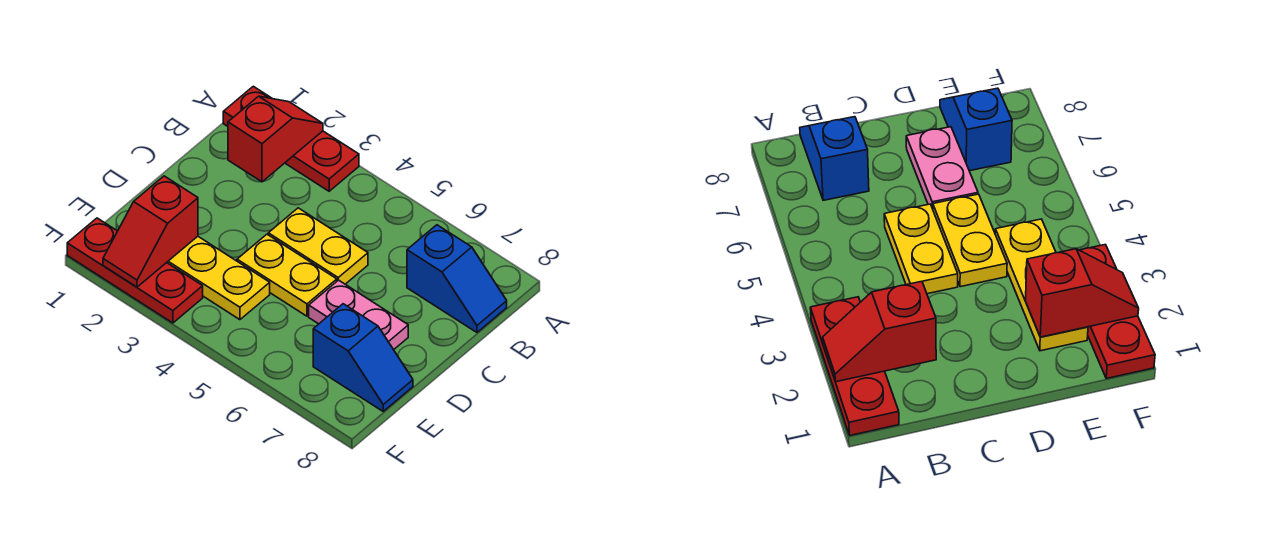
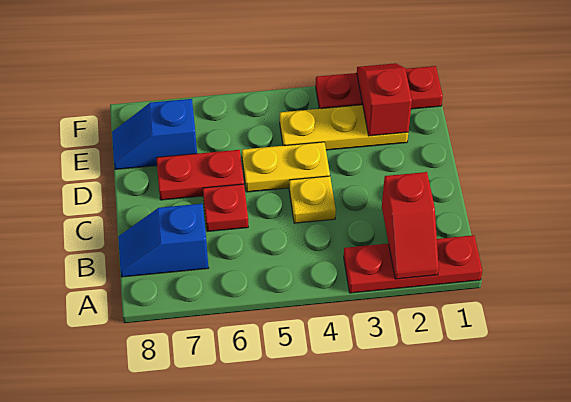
yellow 1x2 plate [268,208,368,284] -> yellow 1x1 plate [289,176,336,223]
none -> red 1x1 plate [203,184,248,232]
pink 1x2 plate [309,280,408,350] -> red 1x2 plate [156,150,244,200]

